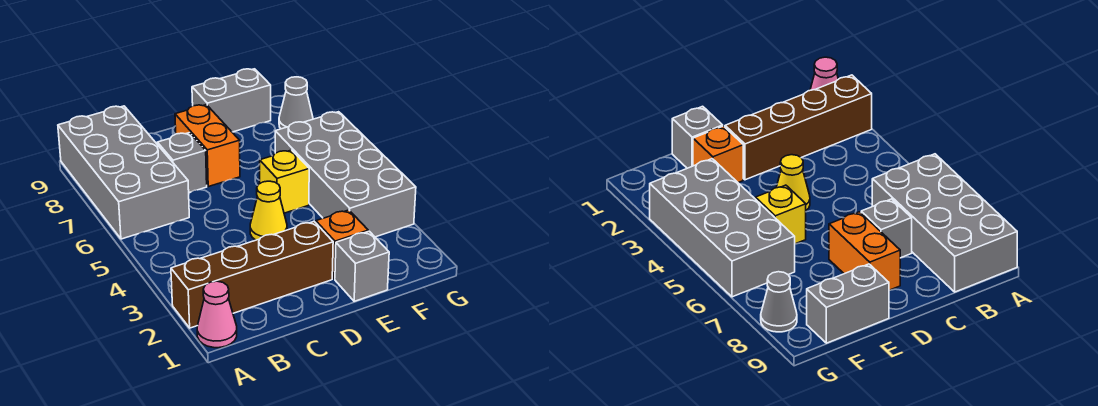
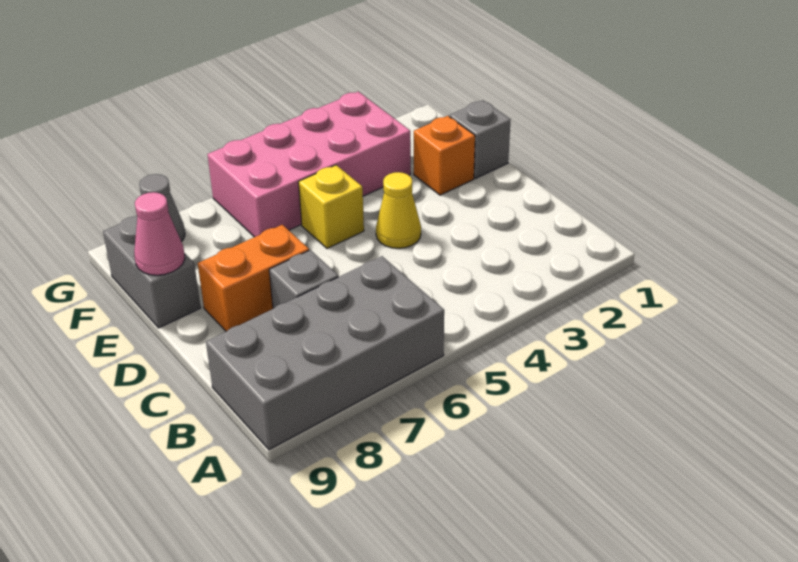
pink 1x1 cone [197,281,237,348] -> pink 1x1 cone moved to [134,192,185,275]
brown 1x4 brick [171,222,333,328] -> none
grey 2x4 brick [275,112,416,237] -> pink 2x4 brick [207,92,411,237]

